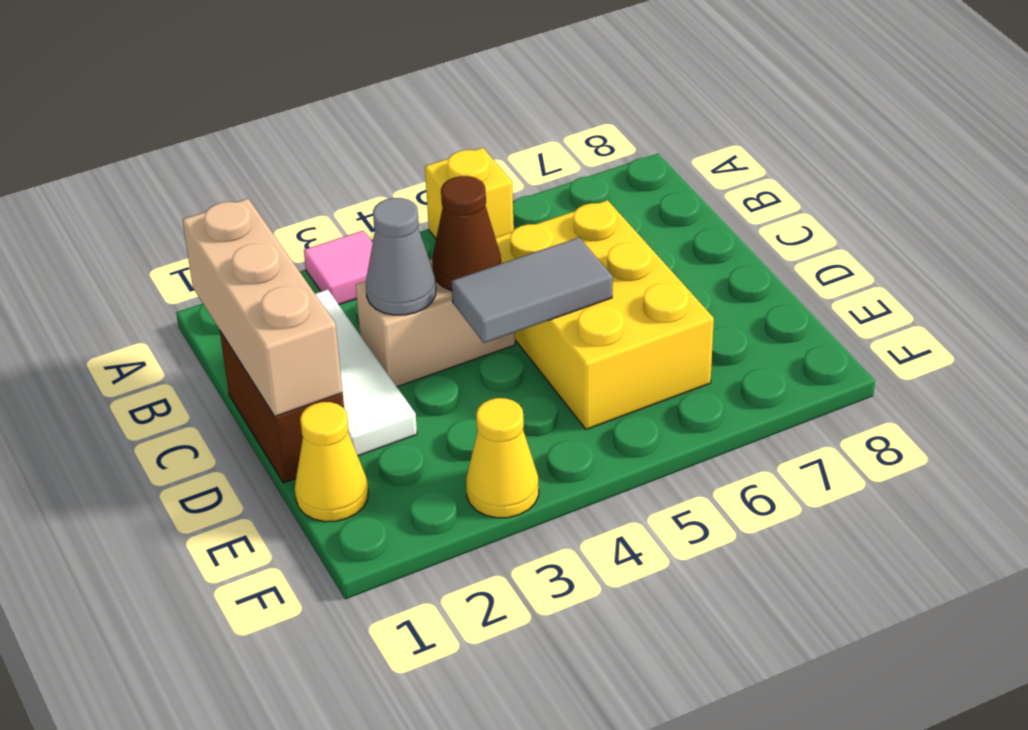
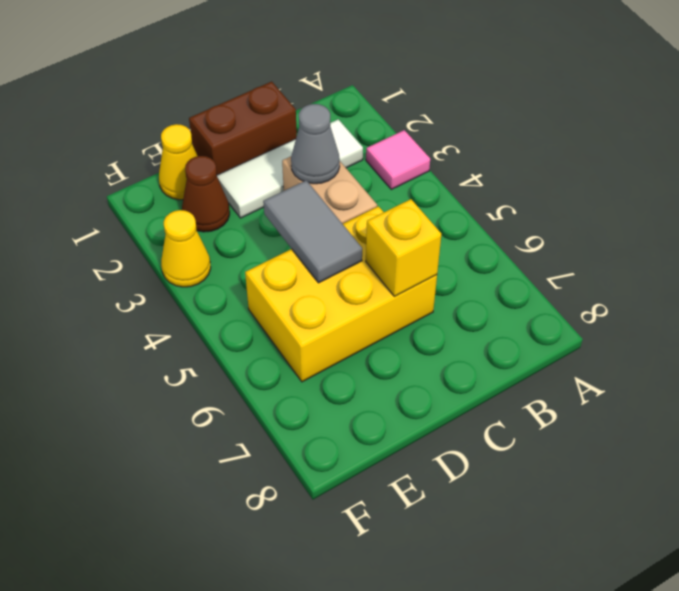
yellow 1x1 brick [425,148,514,238] -> yellow 1x1 brick moved to [366,199,441,296]
tan 1x3 brick [182,199,343,416] -> none
brown 1x1 cone [432,176,501,291] -> brown 1x1 cone moved to [182,156,230,232]

